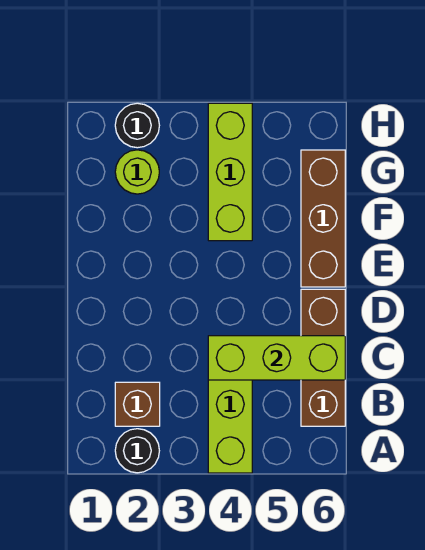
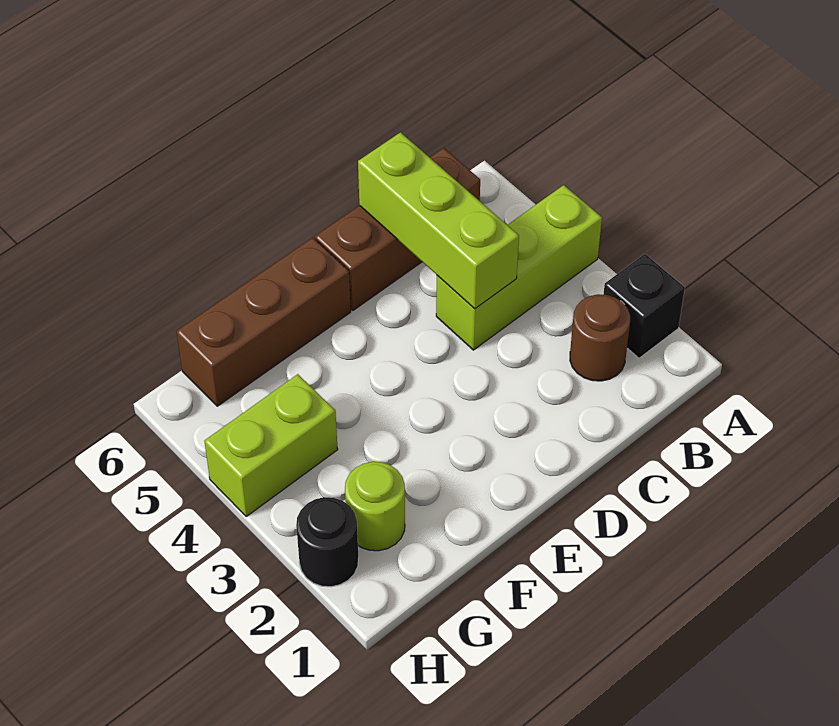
black 1x1 round brick [115,429,159,473] -> black 1x1 brick [603,254,685,358]
brown 1x1 brick [115,382,160,426] -> brown 1x1 round brick [570,294,630,381]
lime 1x3 brick [208,103,252,241] -> lime 1x2 brick [204,374,338,516]

